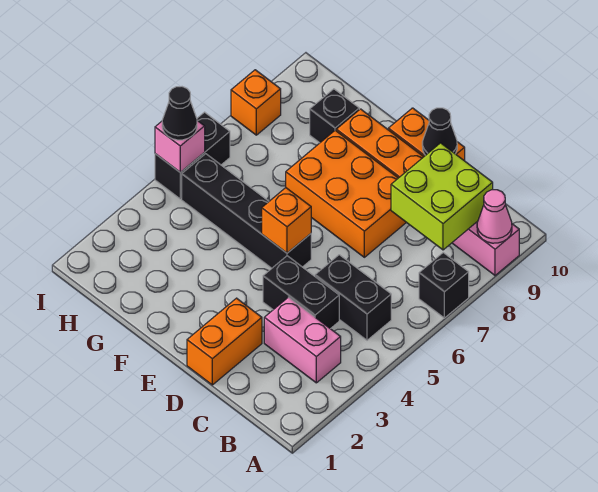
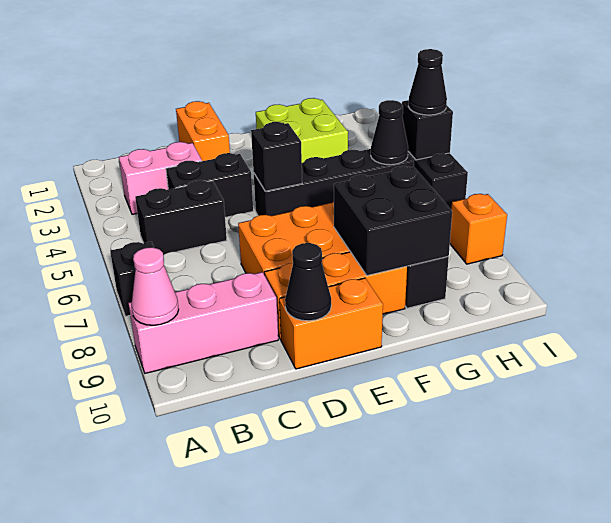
lime 2x2 brick [391,143,493,250] -> lime 2x2 brick moved to [256,98,348,163]
orange 1x1 brick [262,188,311,253] -> black 1x1 brick [251,122,302,191]
none -> black 2x2 brick [334,166,452,276]
none -> black 1x1 cone [371,100,408,165]
pink 1x1 brick [155,121,205,172] -> black 1x1 brick [402,100,453,160]

